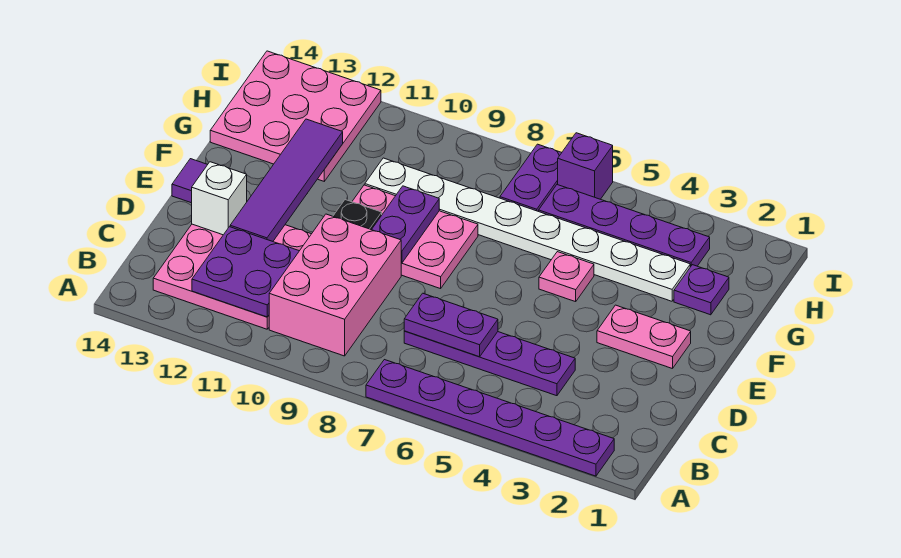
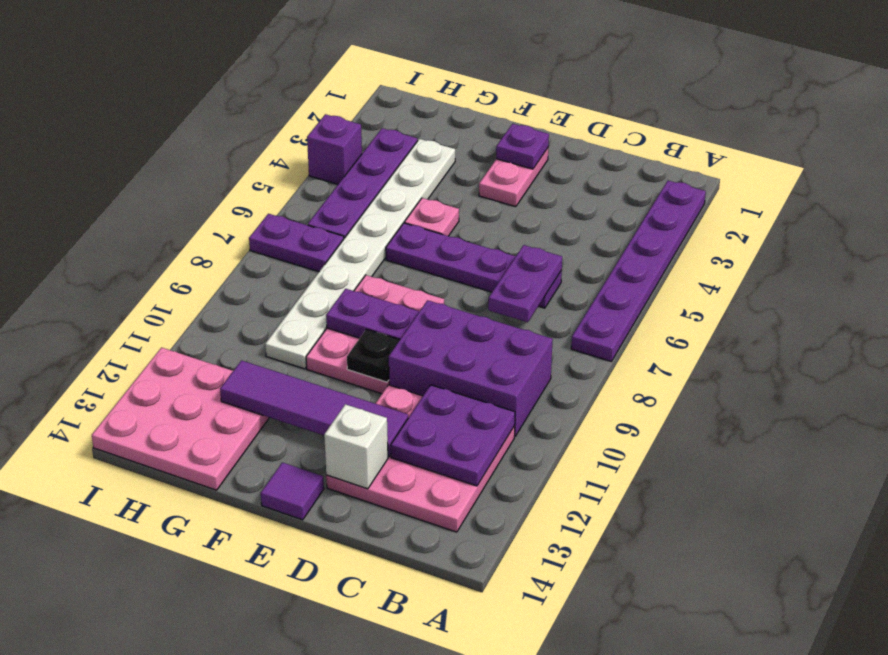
pink 2x3 brick [269,214,401,356] -> purple 2x3 brick [389,300,553,437]
purple 1x4 plate [404,331,575,396] -> purple 1x4 plate turned to [386,223,562,308]
purple 1x1 plate [674,265,729,315] -> purple 1x1 plate moved to [496,124,549,169]
purple 1x1 brick [558,133,613,199] -> purple 1x1 brick moved to [307,114,362,184]

